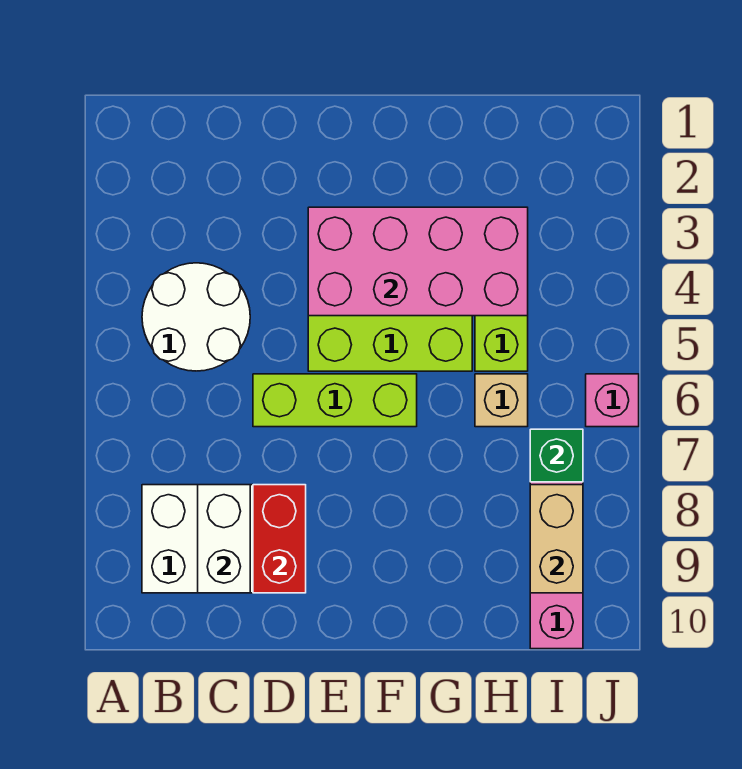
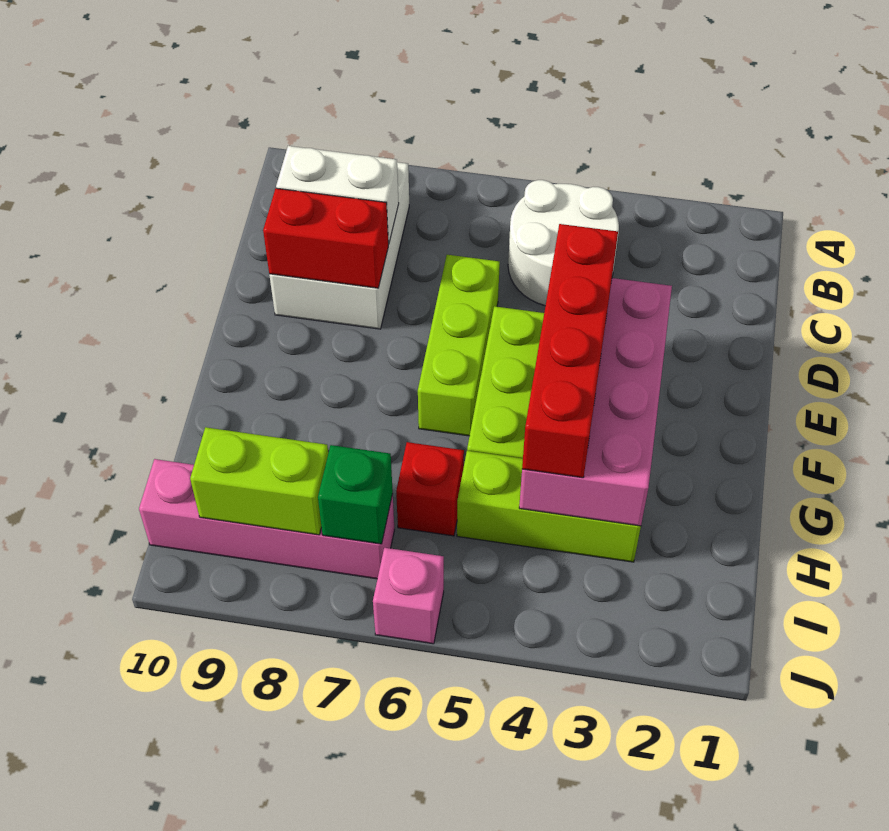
none -> red 1x4 brick [522,224,618,478]
tan 1x1 brick [475,374,528,427] -> red 1x1 brick [396,442,464,536]
tan 1x2 brick [530,485,583,593] -> lime 1x2 brick [190,427,328,535]

